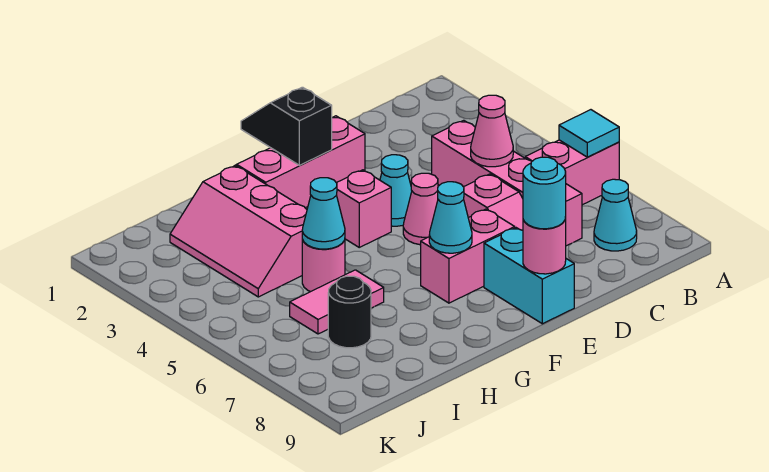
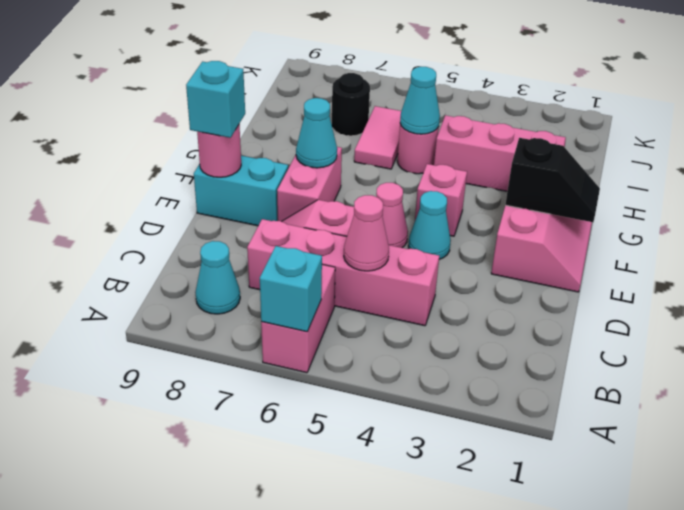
cyan 1x1 tile [559,110,619,157] -> cyan 1x1 brick [260,246,322,332]
cyan 1x1 round brick [523,157,566,229] -> cyan 1x1 brick [186,61,245,138]

